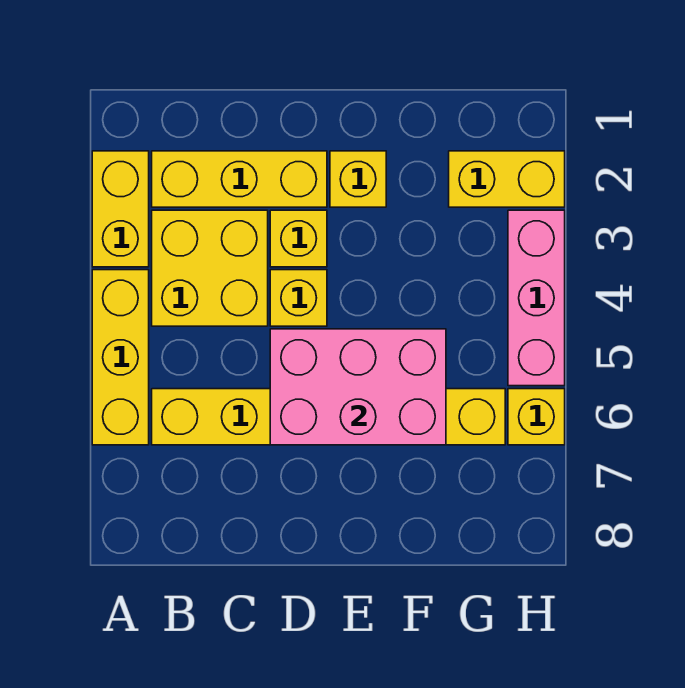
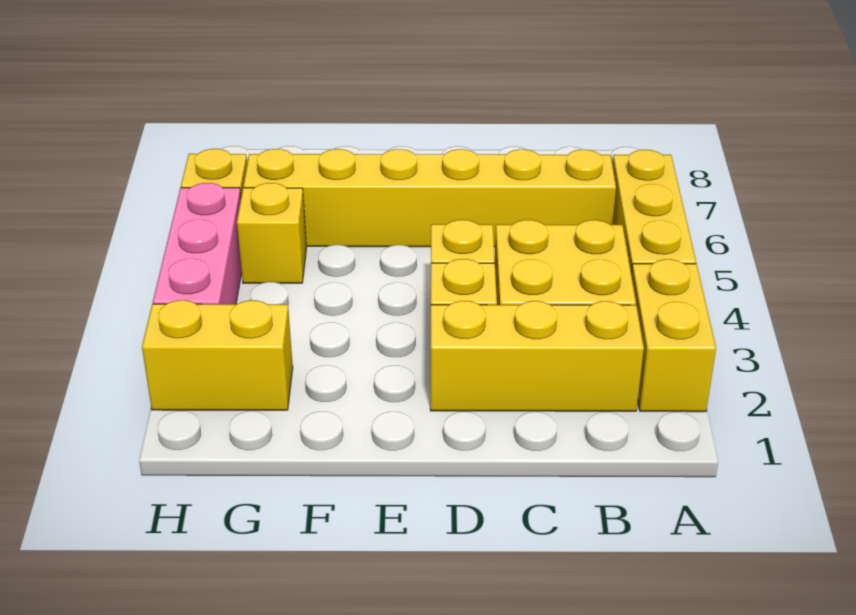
pink 2x3 brick [270,329,446,445] -> none
yellow 1x1 brick [330,151,386,207] -> yellow 1x1 brick moved to [237,183,306,283]

